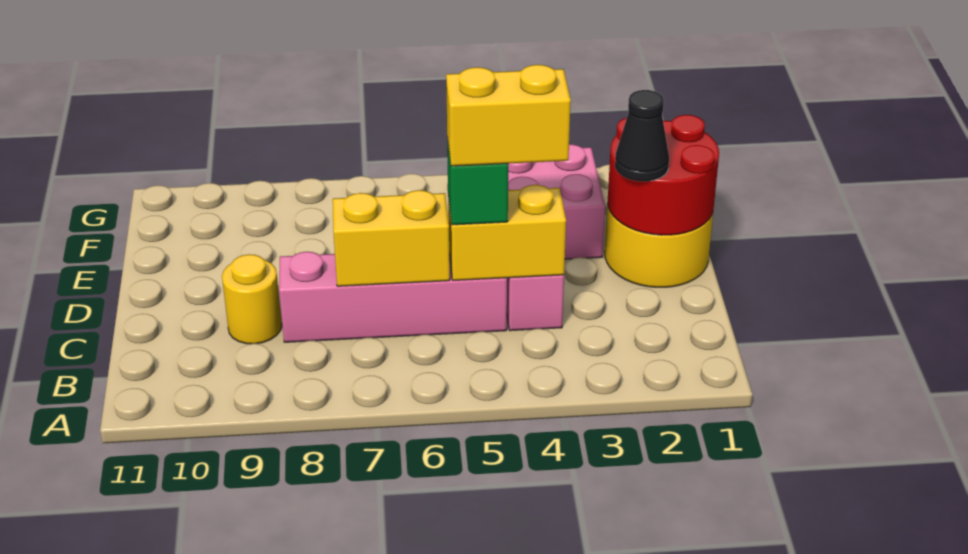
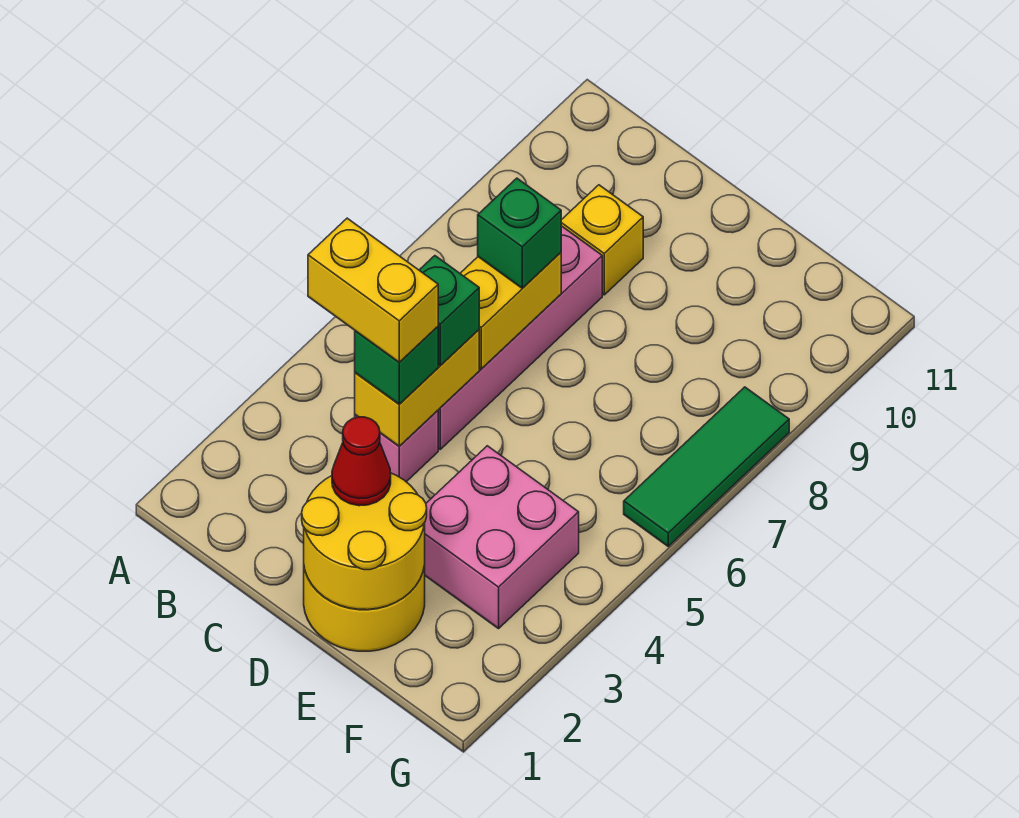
none -> green 1x1 brick [355,327,438,404]
yellow 1x2 brick [446,65,571,166] -> yellow 1x2 brick turned to [308,218,438,362]
none -> green 1x1 brick [478,178,561,288]
yellow 1x1 round brick [222,254,282,344] -> yellow 1x1 brick [561,185,643,295]
red 2x2 round brick [608,115,719,235] -> yellow 2x2 round brick [302,473,427,610]
black 1x1 cone [615,90,669,182] -> red 1x1 cone [332,417,391,506]
none -> green 1x3 tile [624,387,789,546]

